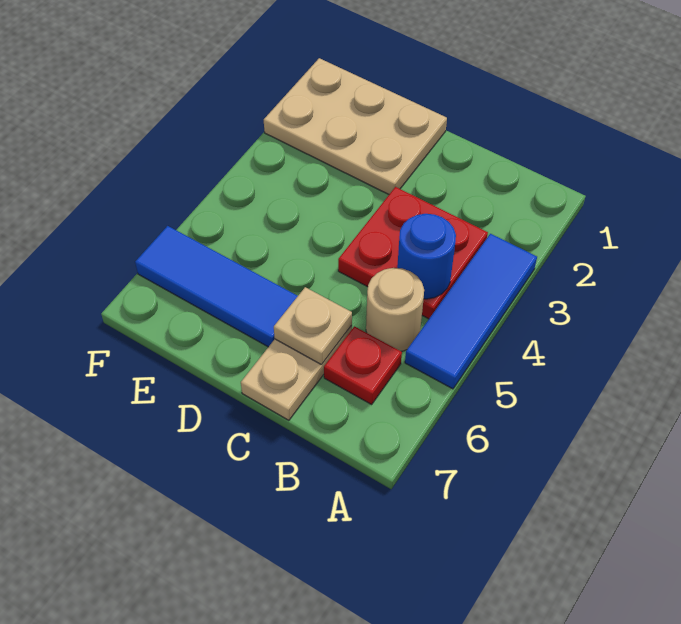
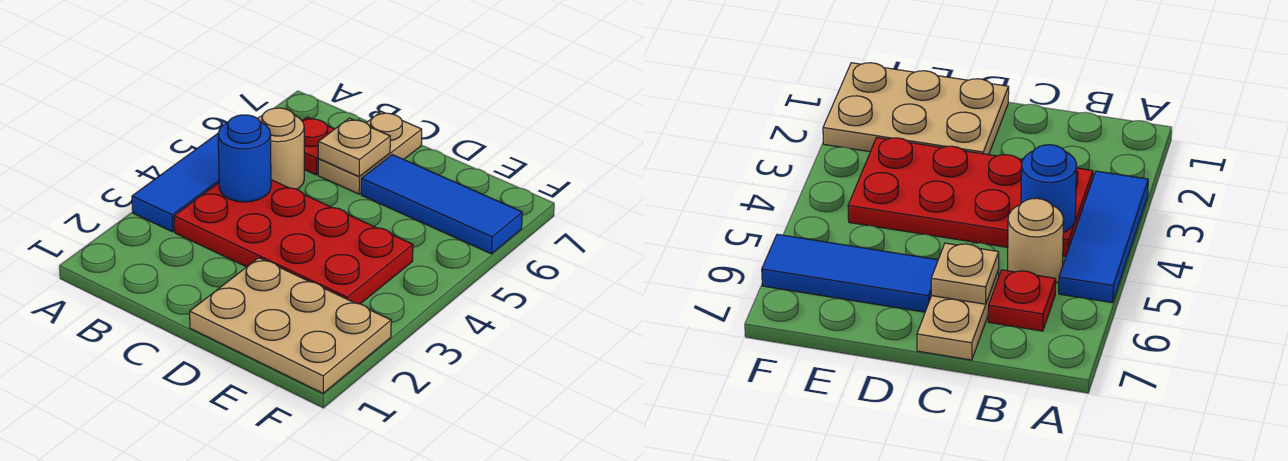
red 2x2 plate [338,187,488,319] -> red 2x4 plate [174,180,413,304]

